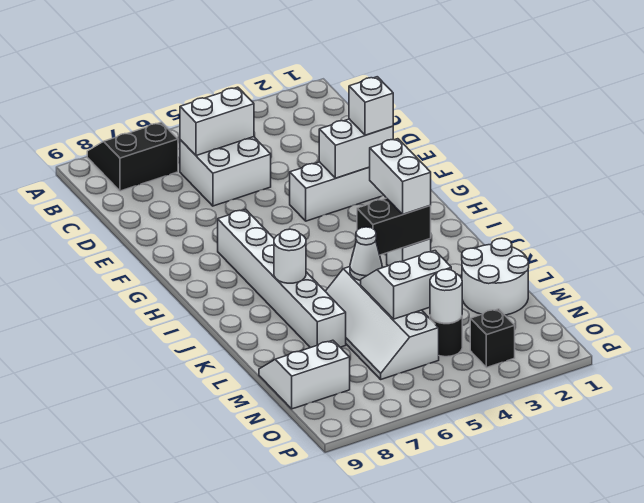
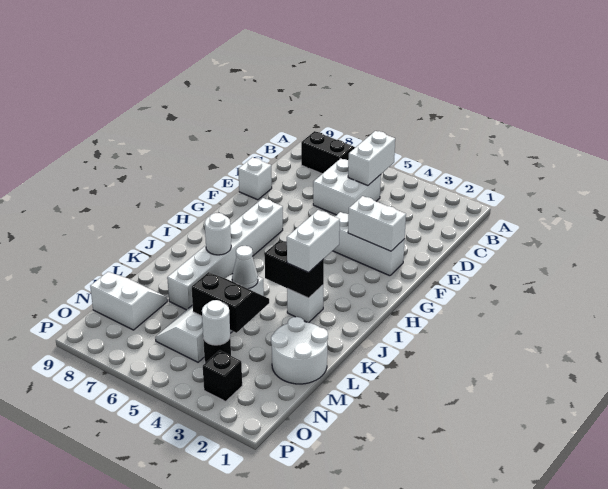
white 1x2 brick [180,87,254,156] -> white 1x2 brick turned to [348,131,395,186]
white 1x1 brick [349,77,393,135] -> white 1x1 brick moved to [238,157,272,200]
white 2x2 slope [361,251,451,319] -> black 2x2 slope [192,272,269,333]

